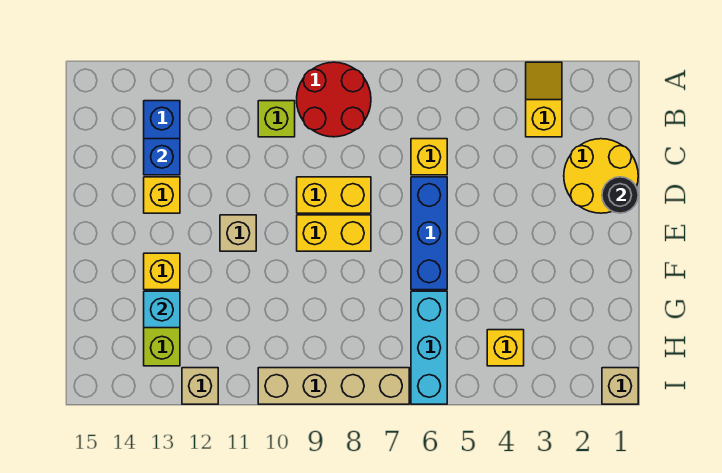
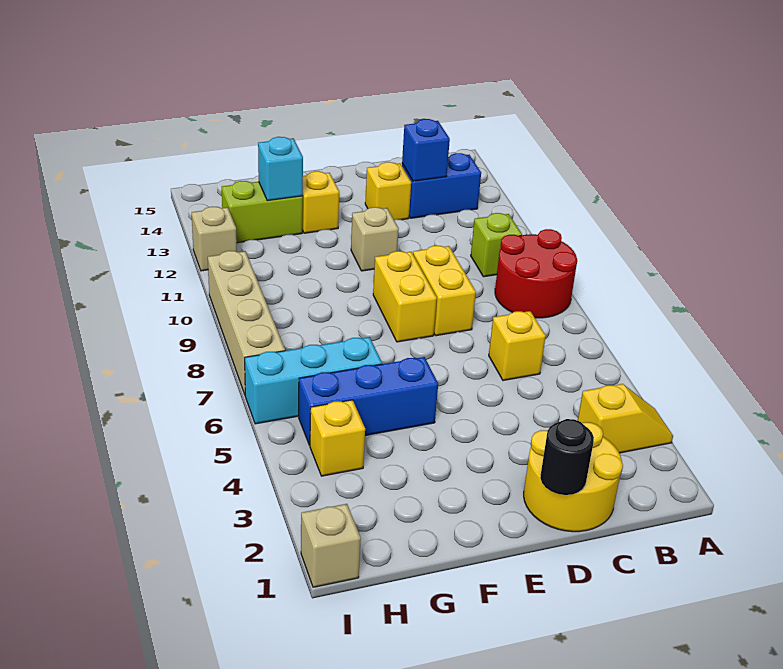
blue 1x3 brick [411,177,447,290] -> blue 1x3 brick moved to [299,357,438,445]

